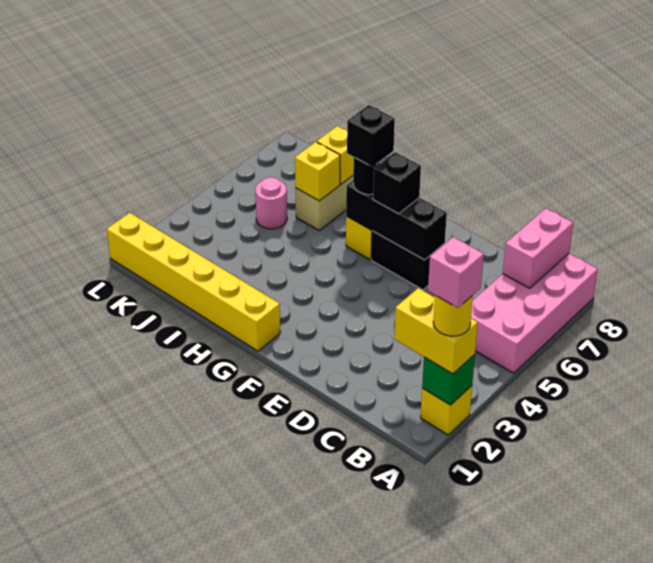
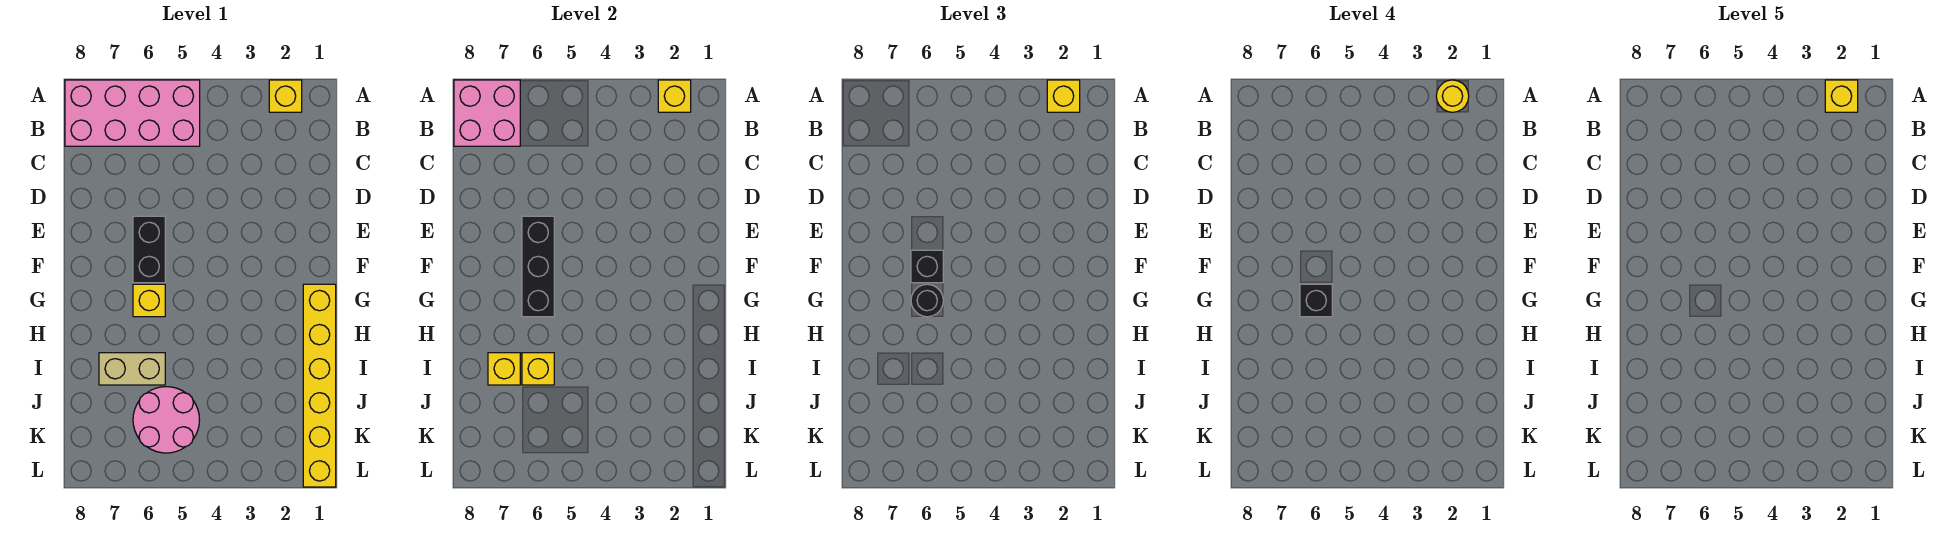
green 1x1 brick [422,354,475,405] -> yellow 1x1 brick [658,80,691,112]
yellow 1x2 brick [394,288,478,374] -> yellow 1x1 brick [1047,80,1080,112]
pink 1x1 brick [428,237,484,308] -> yellow 1x1 brick [1825,80,1858,112]
pink 1x2 brick [503,208,573,288] -> pink 2x2 brick [454,80,520,146]
pink 1x1 round brick [255,177,287,229] -> pink 2x2 round brick [133,387,200,453]

